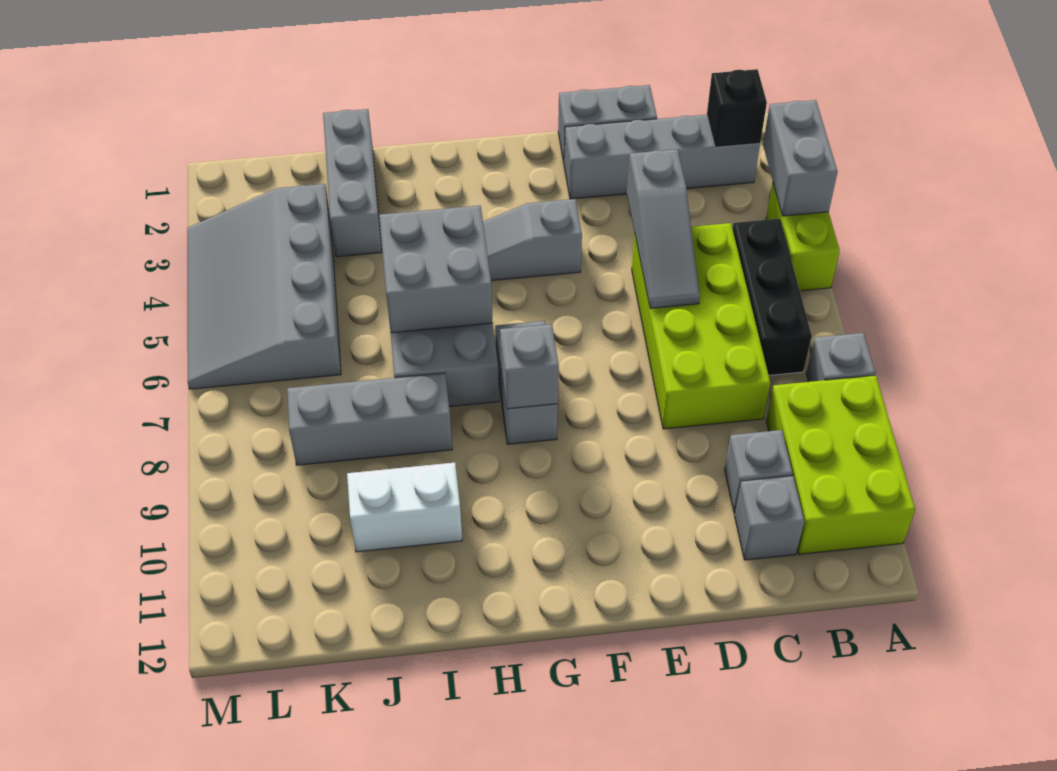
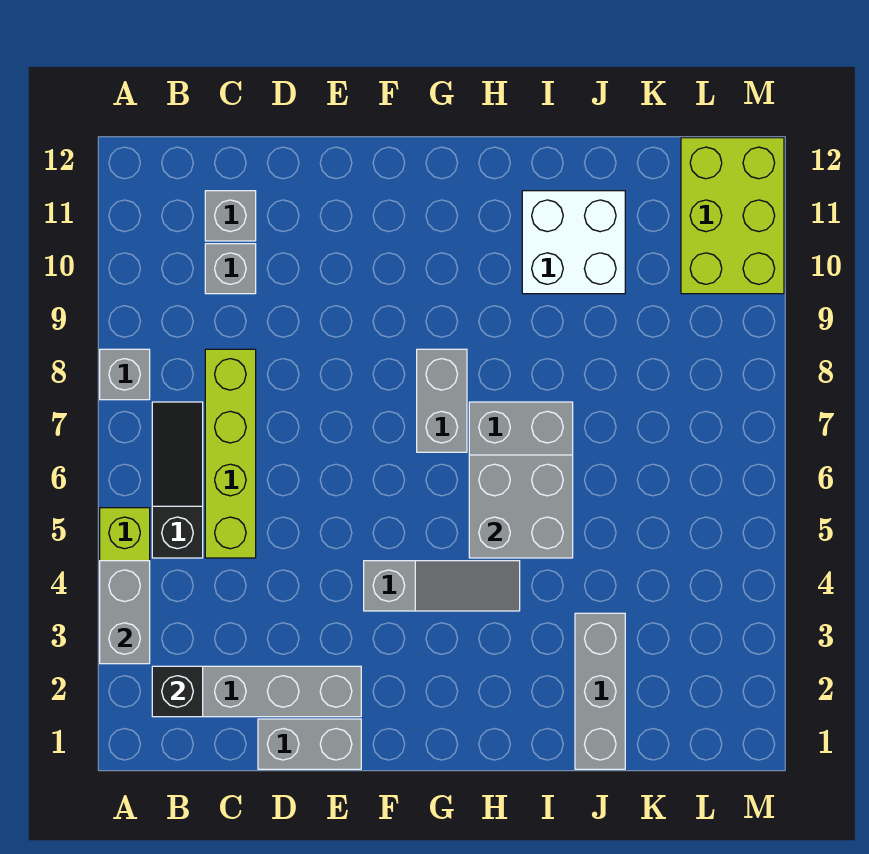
lime 2x3 brick [766,375,915,554] -> lime 2x3 brick moved to [681,138,784,294]
black 1x3 brick [733,219,812,375] -> black 1x3 slope [152,402,203,558]
lime 2x4 brick [632,223,770,429] -> lime 1x4 brick [205,349,256,558]
grey 1x3 slope [627,149,700,308] -> none
grey 1x1 brick [500,324,559,409] -> none
grey 1x3 brick [287,373,452,465] -> none
white 1x2 brick [347,463,462,552] -> white 2x2 brick [522,191,625,294]
grey 3x4 slope [187,184,341,389] -> none

